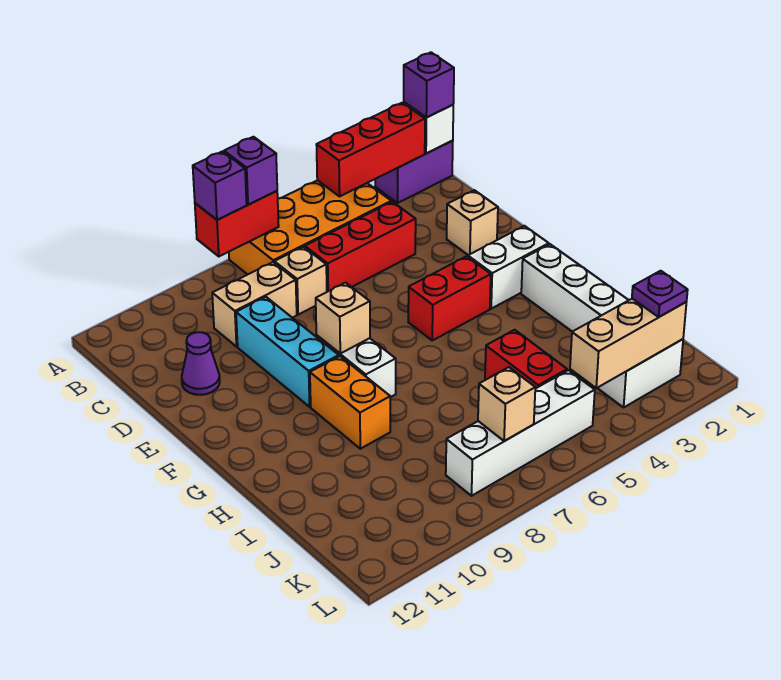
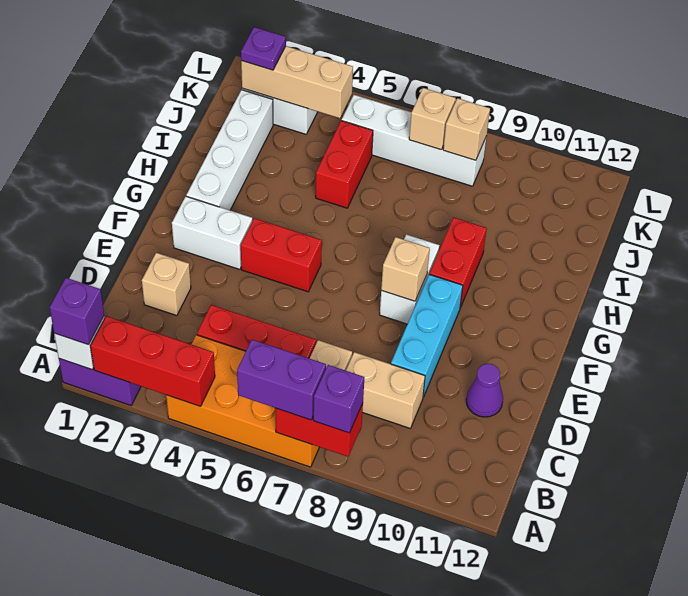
purple 1x1 brick [224,137,277,205] -> purple 1x2 brick [237,340,326,420]
orange 1x2 brick [310,356,390,449] -> red 1x2 brick [429,218,487,308]
none -> tan 1x1 brick [443,98,490,160]

